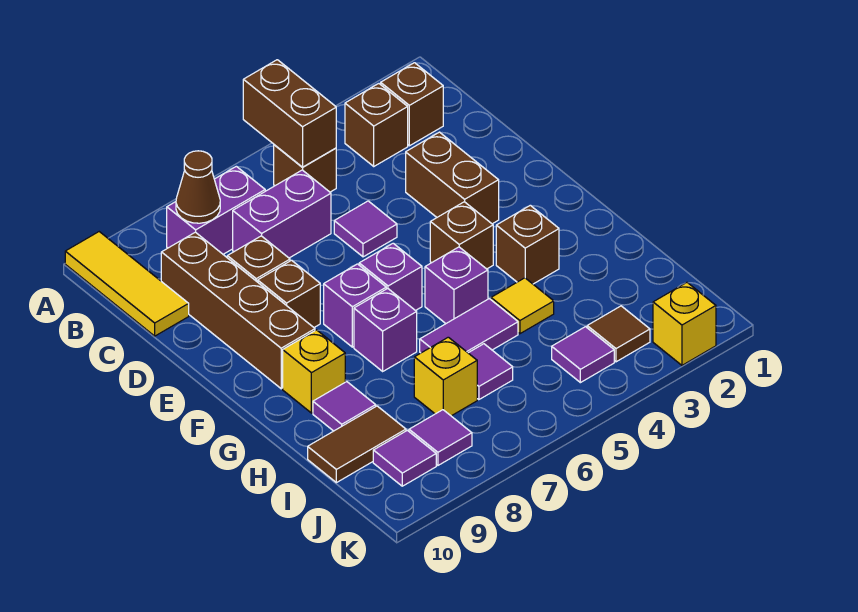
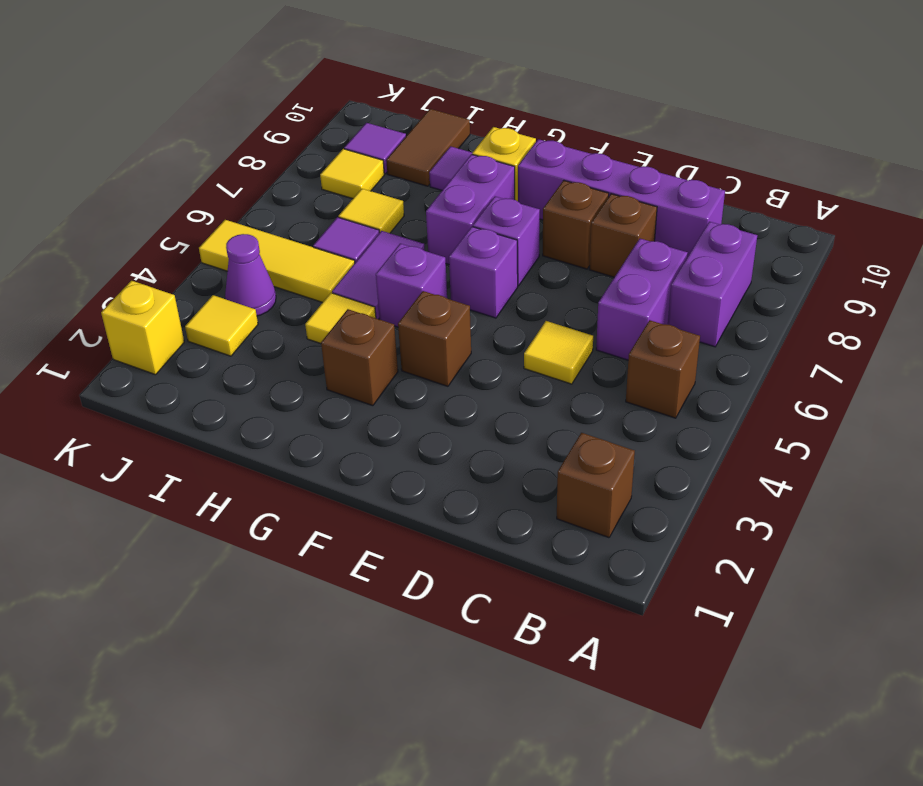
brown 1x2 brick [243,60,336,167] -> none
yellow 1x3 tile [65,232,189,336] -> yellow 1x3 tile moved to [199,220,355,303]
brown 1x1 brick [345,84,408,166] -> none
brown 1x1 cone [176,151,220,223] -> none
brown 1x4 brick [161,232,315,389] -> purple 1x4 brick [518,139,725,257]
brown 1x2 brick [406,132,499,224] -> none
purple 1x1 tile [334,201,397,257] -> yellow 1x1 tile [524,321,593,384]
purple 1x1 brick [354,288,417,371] -> purple 1x2 brick [426,154,515,264]
yellow 1x1 brick [414,337,477,416] -> yellow 1x1 tile [339,189,404,233]
brown 1x1 tile [587,306,650,362] -> yellow 1x1 tile [185,295,258,356]
purple 1x1 tile [552,327,614,383] -> purple 1x1 cone [225,234,276,316]
purple 1x1 tile [409,410,472,465] -> yellow 1x1 tile [320,149,384,199]

